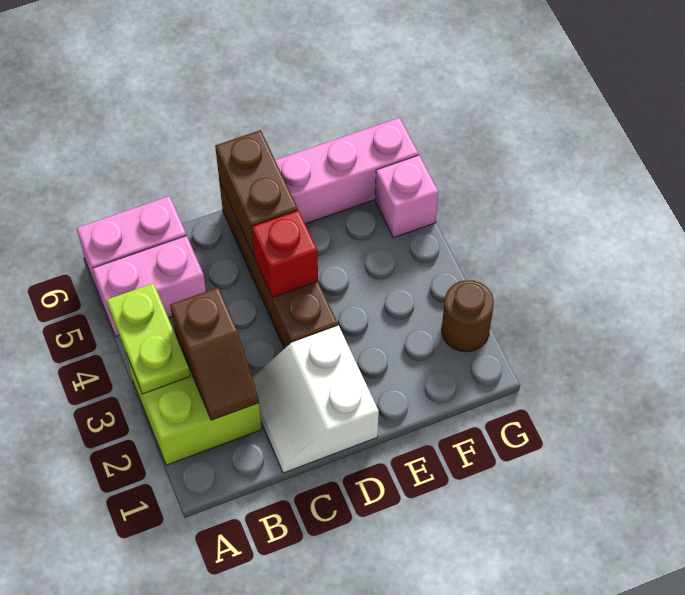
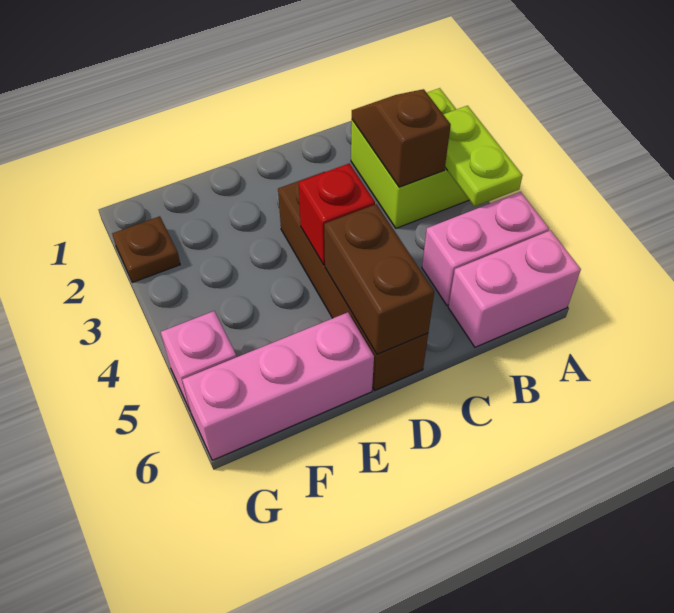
white 2x2 slope [252,326,379,473] -> none
brown 1x1 round brick [442,280,494,352] -> brown 1x1 plate [112,216,180,283]

